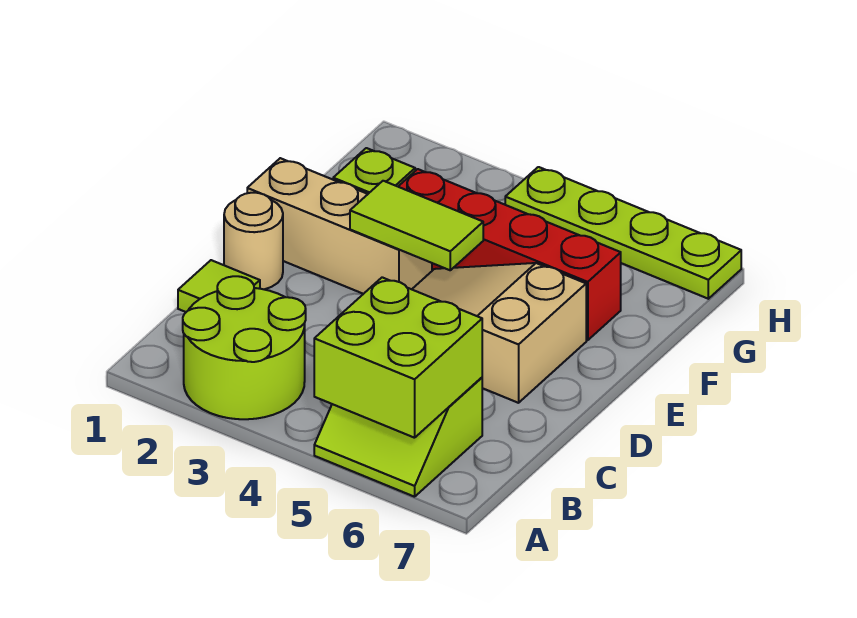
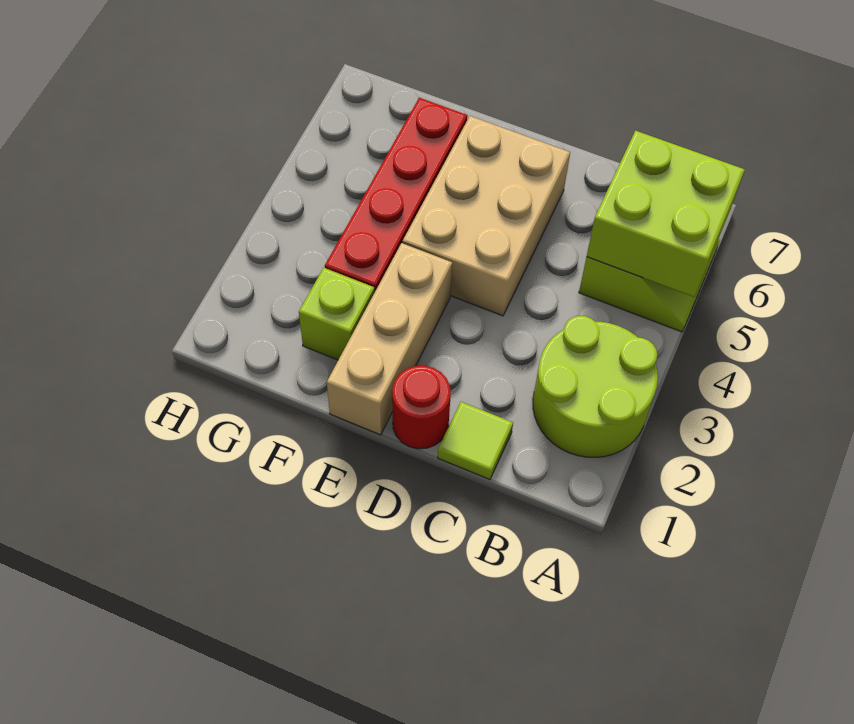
tan 1x1 round brick [224,193,283,289] -> red 1x1 round brick [392,366,451,449]
tan 2x3 slope [412,263,586,403] -> tan 2x3 brick [403,116,570,316]
lime 1x2 tile [350,181,483,270] -> none
lime 1x4 plate [505,167,741,299] -> none

